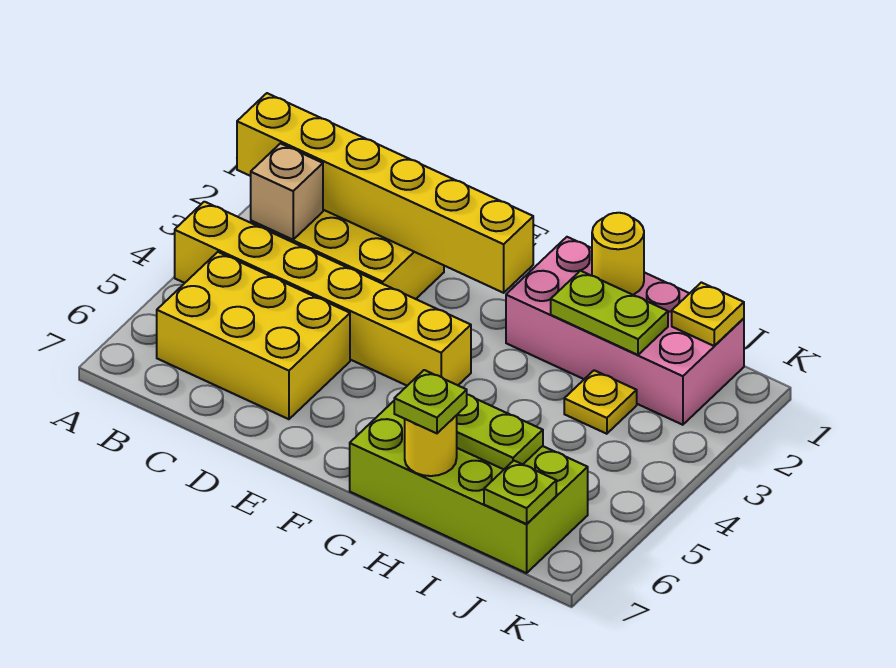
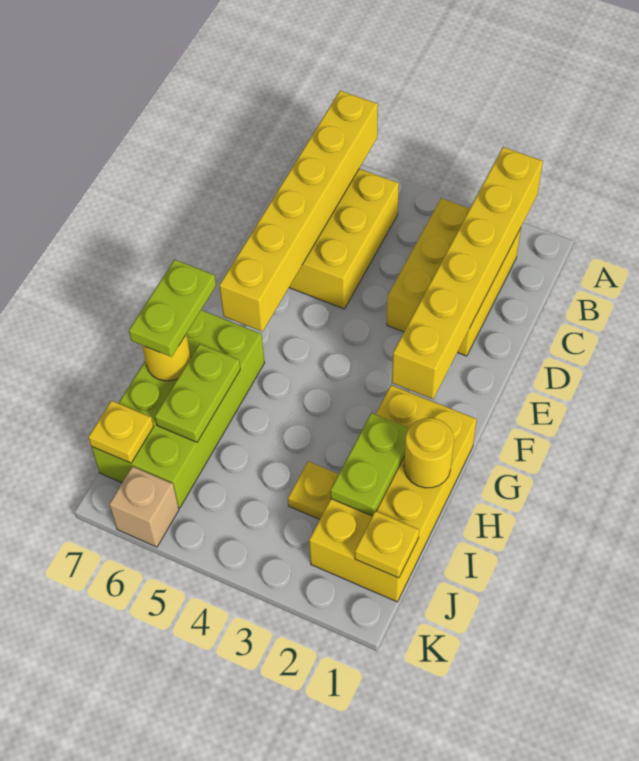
yellow 1x6 brick [175,202,471,386] -> yellow 1x6 brick moved to [219,91,378,332]
tan 1x1 brick [251,143,323,240] -> tan 1x1 brick moved to [109,466,179,547]
pink 2x4 brick [506,237,744,425] -> yellow 2x4 brick [309,385,477,602]
lime 1x1 plate [394,370,467,433] -> lime 1x2 plate [129,260,216,357]
lime 1x1 plate [484,461,556,524] -> yellow 1x1 plate [88,401,154,463]

